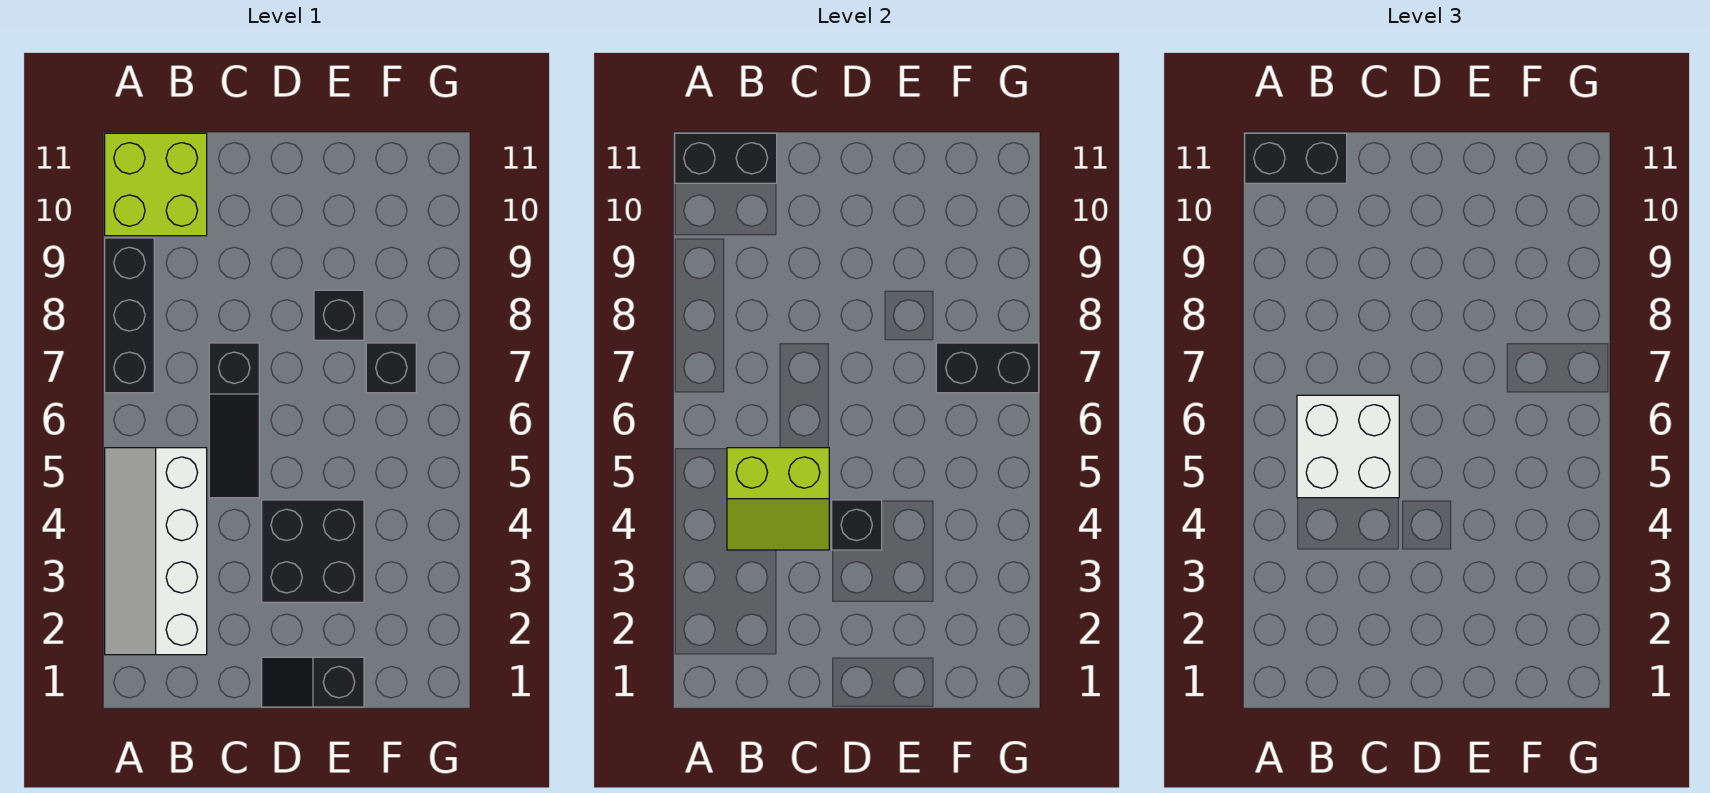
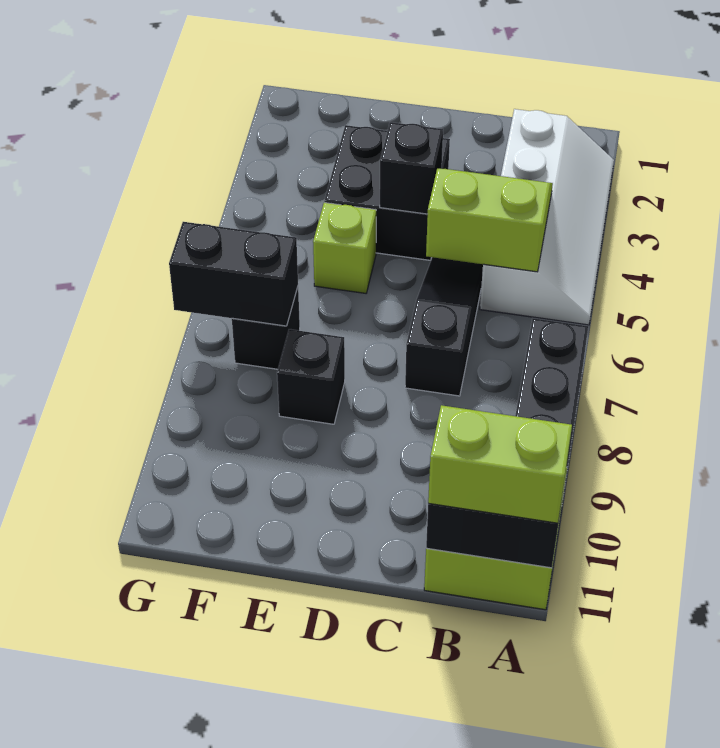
black 1x2 brick [1245,133,1347,183] -> lime 1x2 brick [428,405,572,523]
white 2x2 brick [1297,395,1399,498] -> none
black 1x2 slope [262,657,364,707] -> none
none -> lime 1x1 brick [313,203,376,293]

